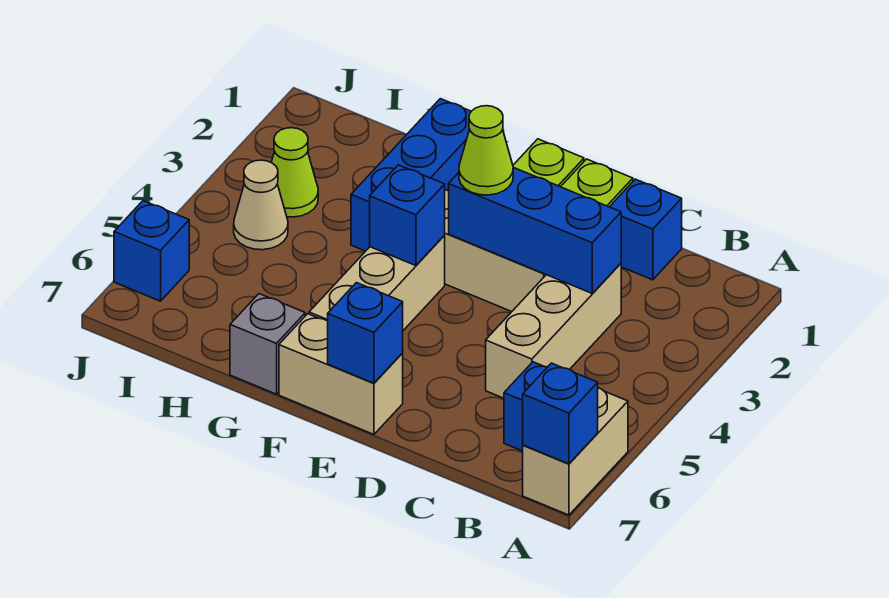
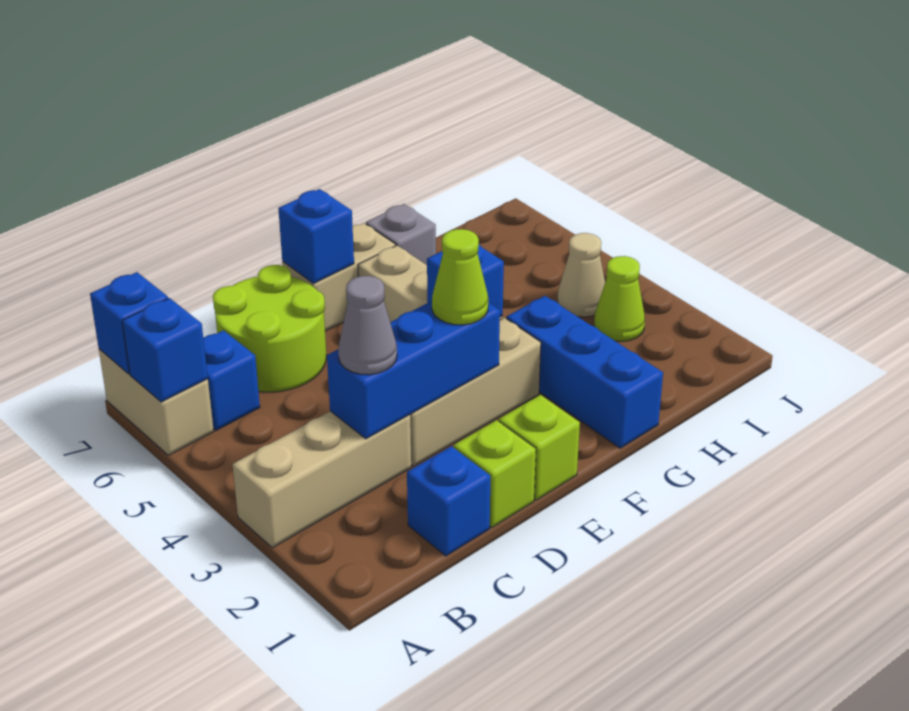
tan 1x3 brick [486,263,621,398] -> tan 1x3 brick turned to [232,411,411,548]
none -> grey 1x1 cone [338,276,397,375]
none -> lime 2x2 round brick [213,265,326,392]
blue 1x1 brick [114,201,189,301] -> blue 1x1 brick moved to [122,298,208,402]

